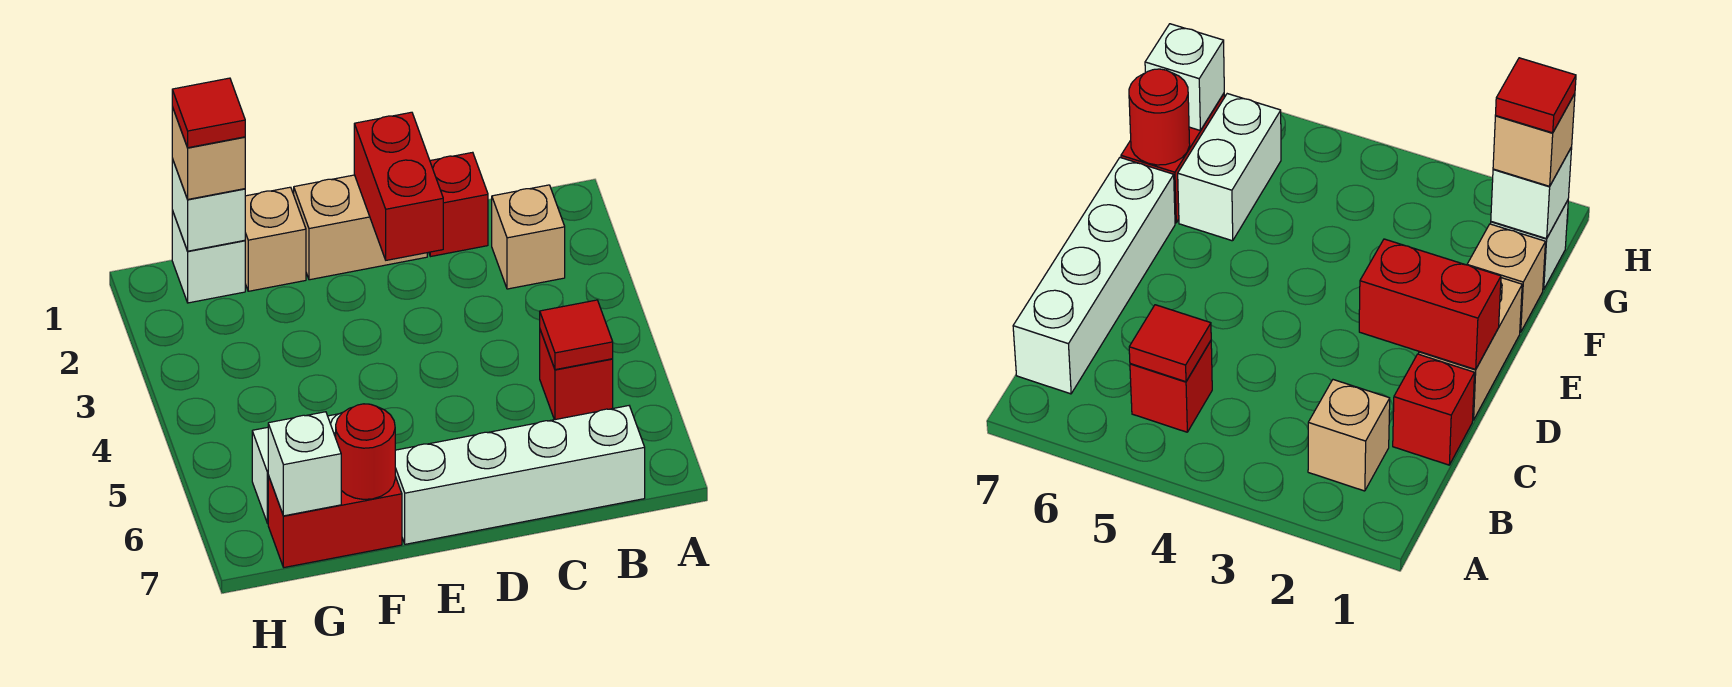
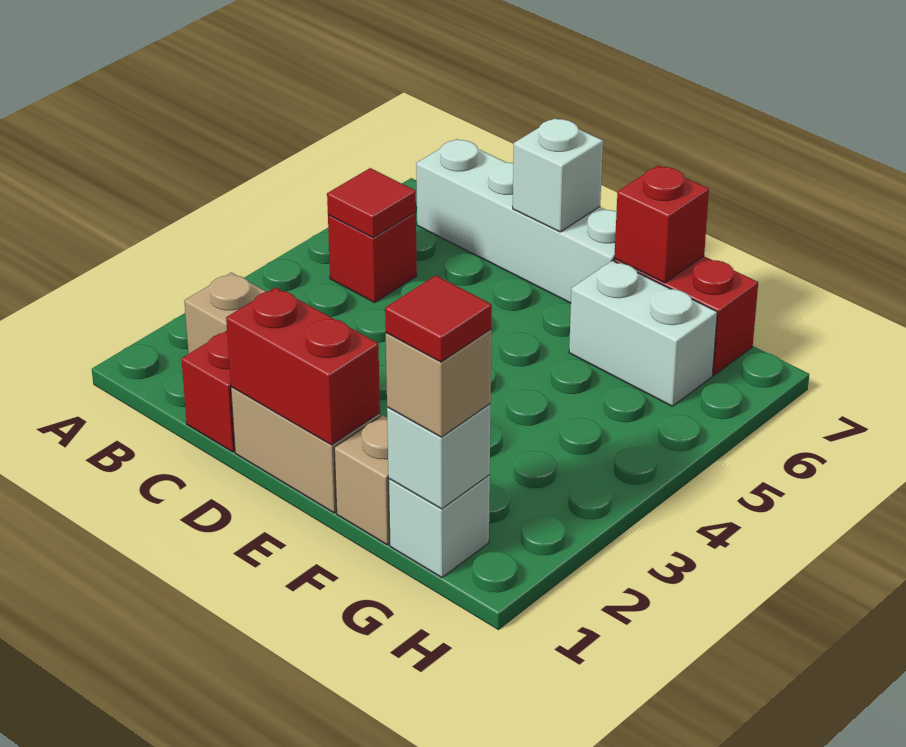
red 1x2 brick [354,112,443,260] -> red 1x2 brick turned to [226,287,380,445]
red 1x1 round brick [336,404,395,499] -> red 1x1 brick [614,166,709,283]
white 1x1 brick [268,412,341,516] -> white 1x1 brick moved to [513,118,603,232]

